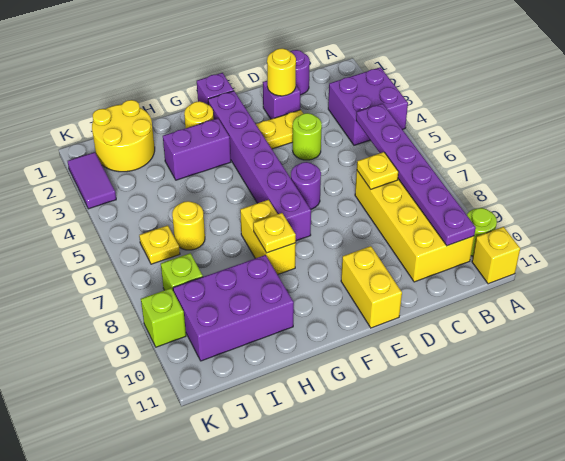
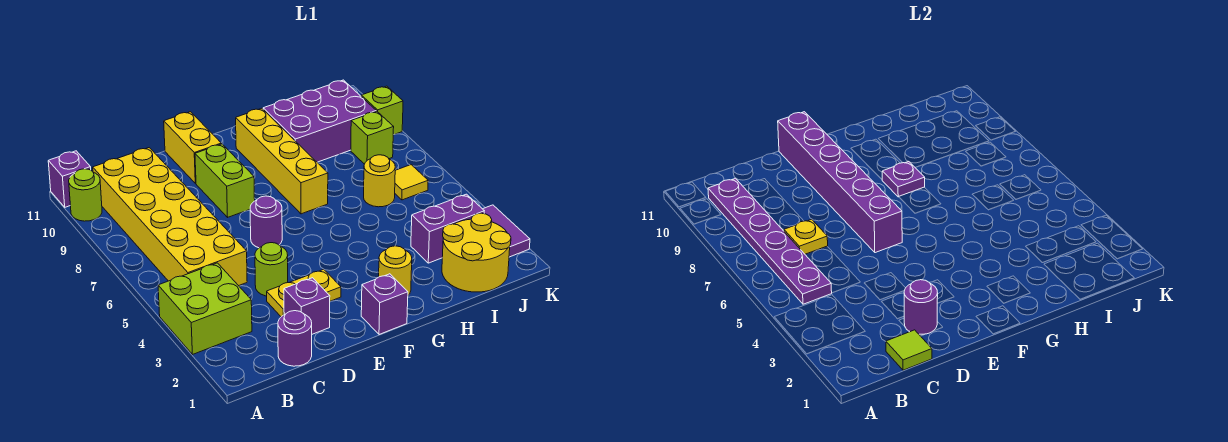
purple 2x2 brick [328,67,408,145] -> lime 2x2 brick [158,263,252,355]
yellow 1x1 brick [472,227,520,284] -> purple 1x1 brick [48,151,91,207]
yellow 2x4 brick [355,171,474,282] -> yellow 2x6 brick [93,148,247,286]
none -> lime 1x1 tile [886,330,932,370]
yellow 1x1 round brick [267,48,296,96] -> purple 1x1 round brick [904,280,938,334]
none -> lime 1x2 brick [195,144,255,217]
purple 1x6 brick [208,91,311,241] -> purple 1x6 brick moved to [778,112,902,253]
purple 1x2 brick [163,118,231,180] -> purple 1x2 brick moved to [411,194,484,263]
yellow 1x2 brick [240,200,296,275] -> yellow 1x4 brick [236,108,328,214]
yellow 1x1 plate [253,213,296,253] -> purple 1x1 plate [882,162,925,197]
yellow 1x1 plate [139,225,180,264] -> yellow 1x1 tile [395,165,428,200]

